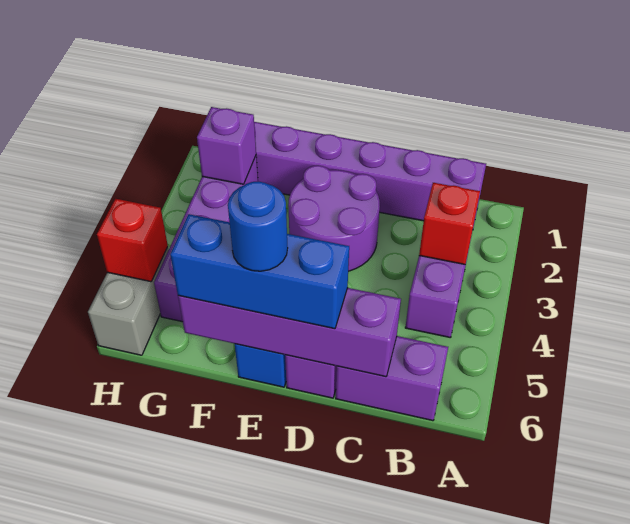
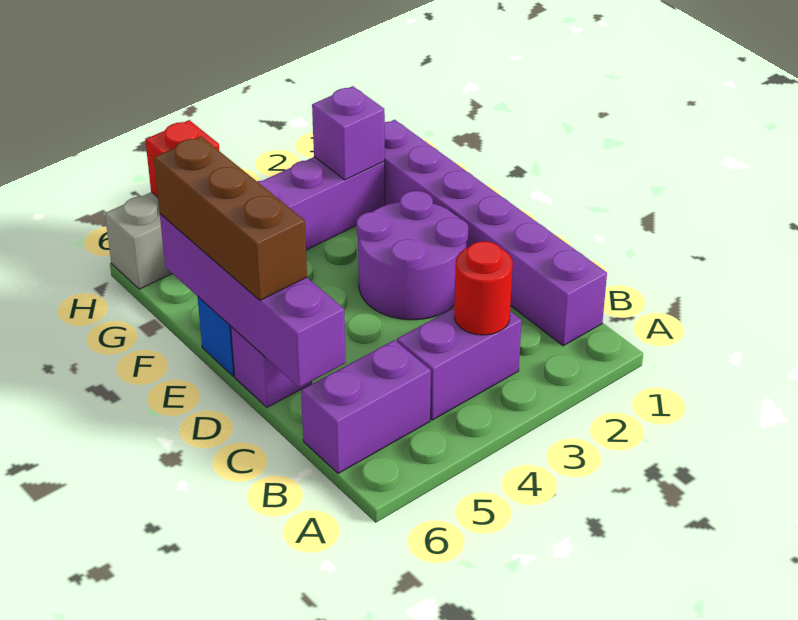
red 1x1 brick [419,183,480,264] -> red 1x1 round brick [454,241,513,335]
purple 1x2 brick [336,336,448,421] -> purple 1x2 brick turned to [301,340,431,474]
blue 1x3 brick [170,214,349,329] -> brown 1x3 brick [154,136,307,300]
blue 1x1 round brick [228,181,288,271] -> none

